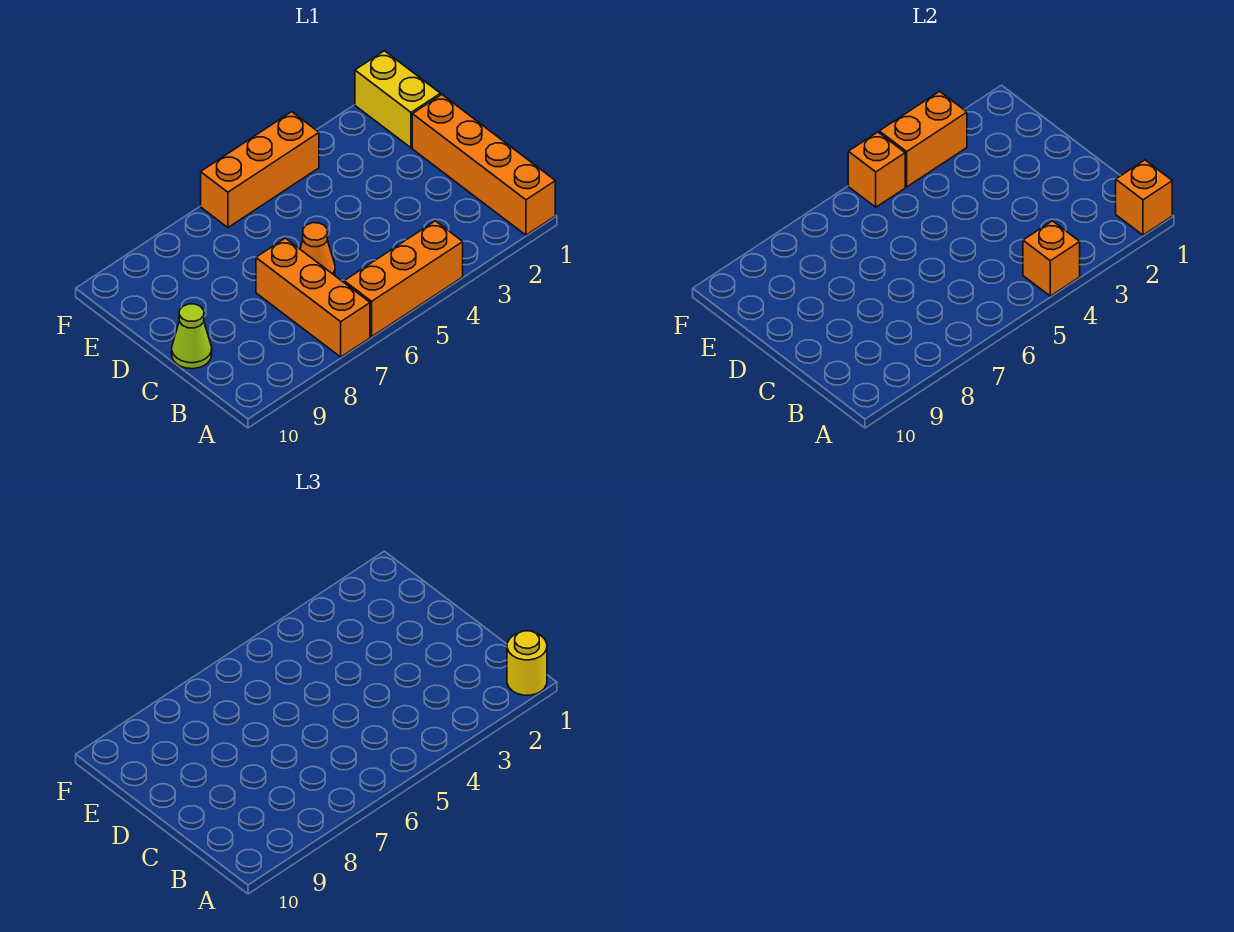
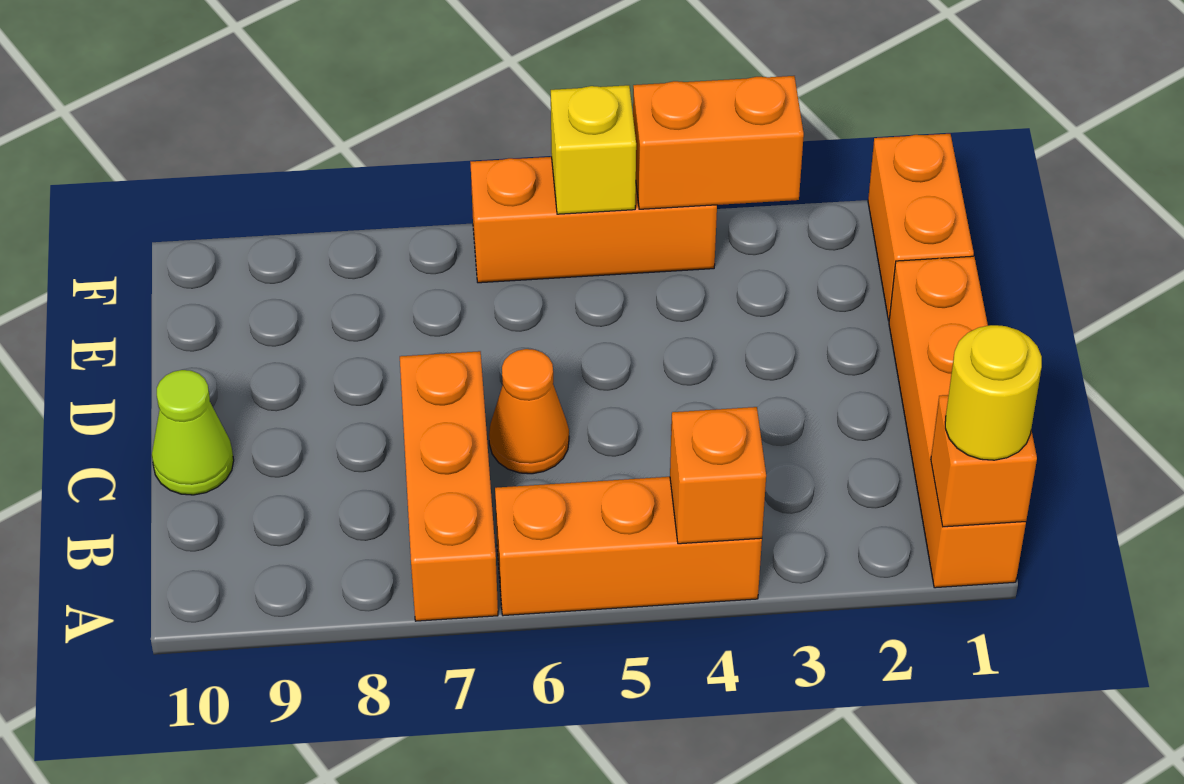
yellow 1x2 brick [355,51,440,148] -> orange 1x2 brick [868,134,974,320]
orange 1x1 brick [848,132,905,207] -> yellow 1x1 brick [551,85,636,214]

